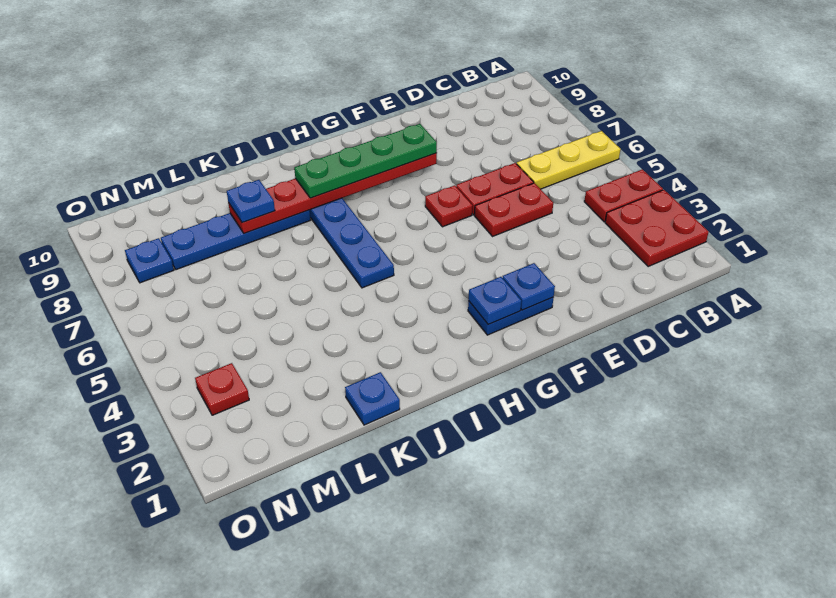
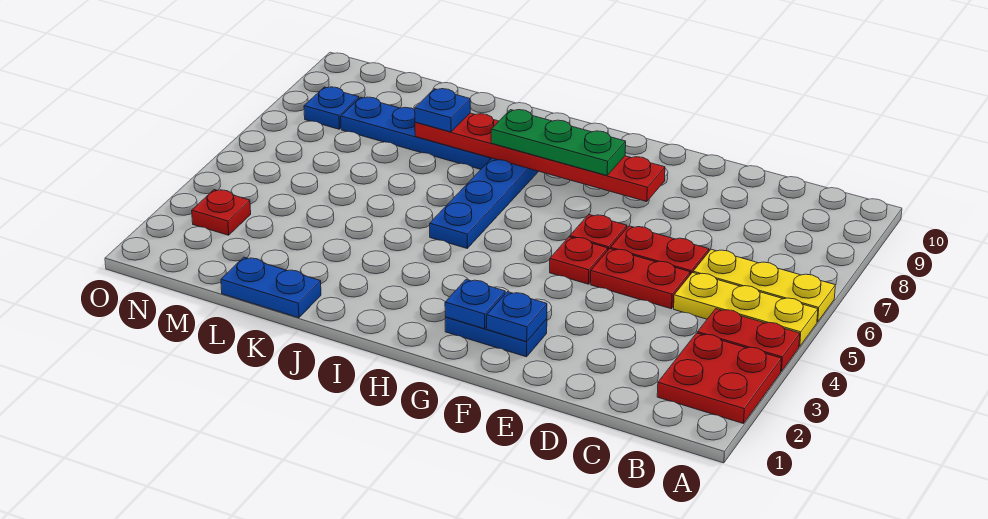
none -> yellow 1x3 plate [674,273,818,347]
none -> red 1x1 plate [550,237,608,284]
green 1x4 plate [294,124,437,198] -> green 1x3 plate [491,110,626,176]
blue 1x1 plate [345,372,400,425] -> blue 1x2 plate [221,257,321,318]

